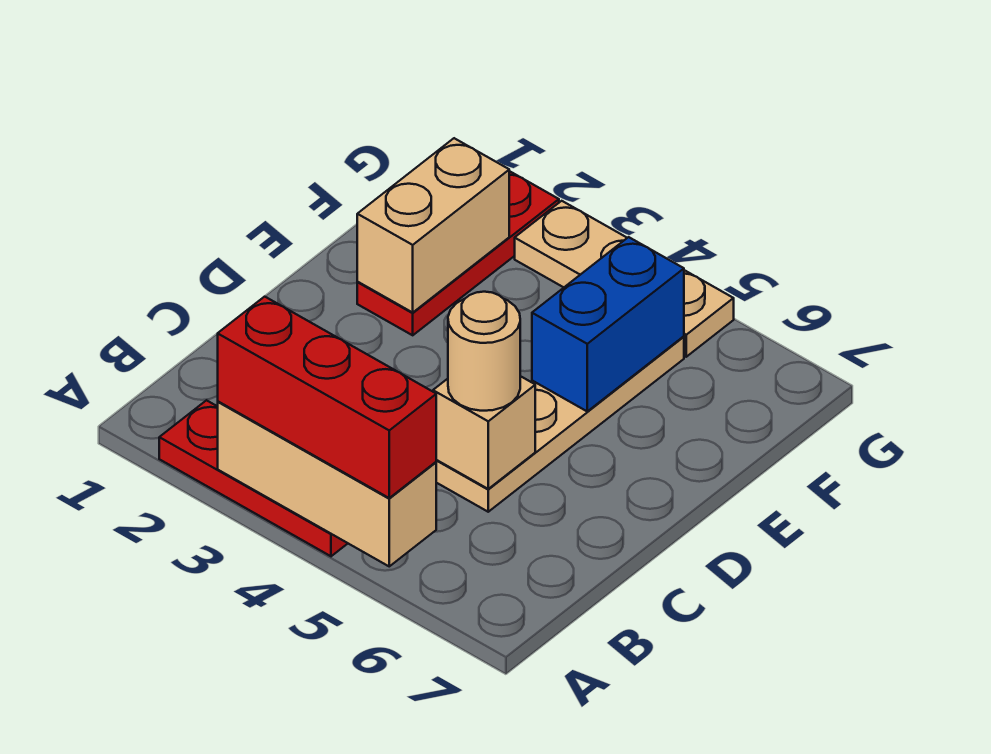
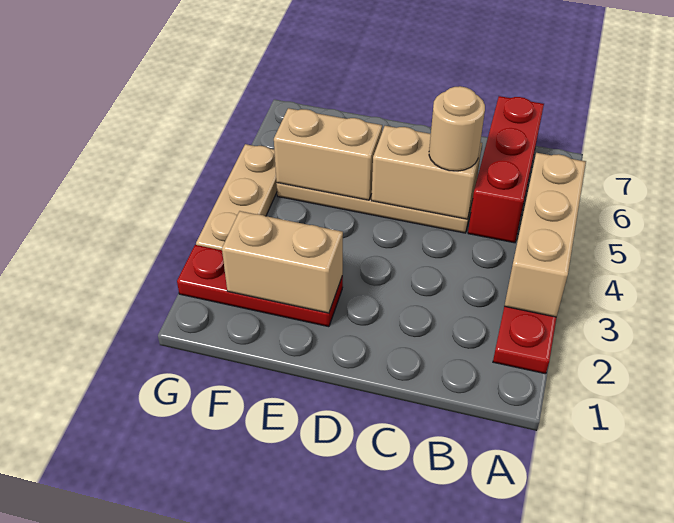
red 1x3 brick [218,297,436,498] -> red 1x3 brick moved to [468,96,544,243]
tan 1x1 brick [433,376,535,489] -> tan 1x2 brick [371,126,482,219]
blue 1x2 brick [532,237,684,411] -> tan 1x2 brick [274,108,382,200]

